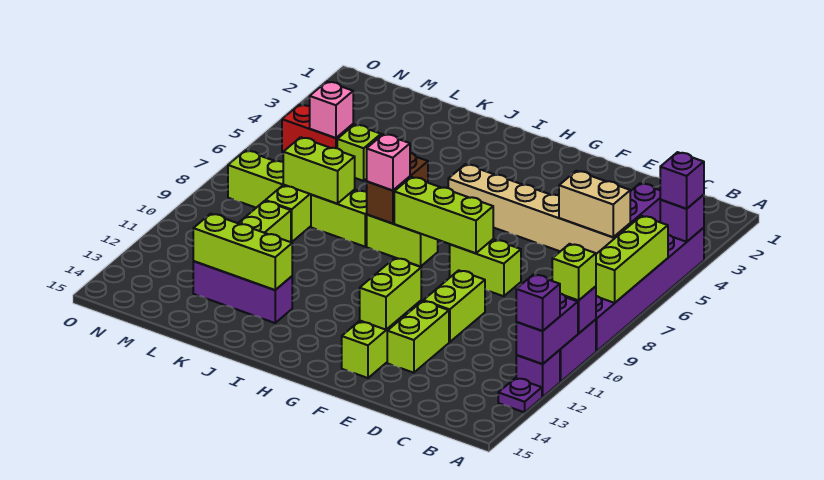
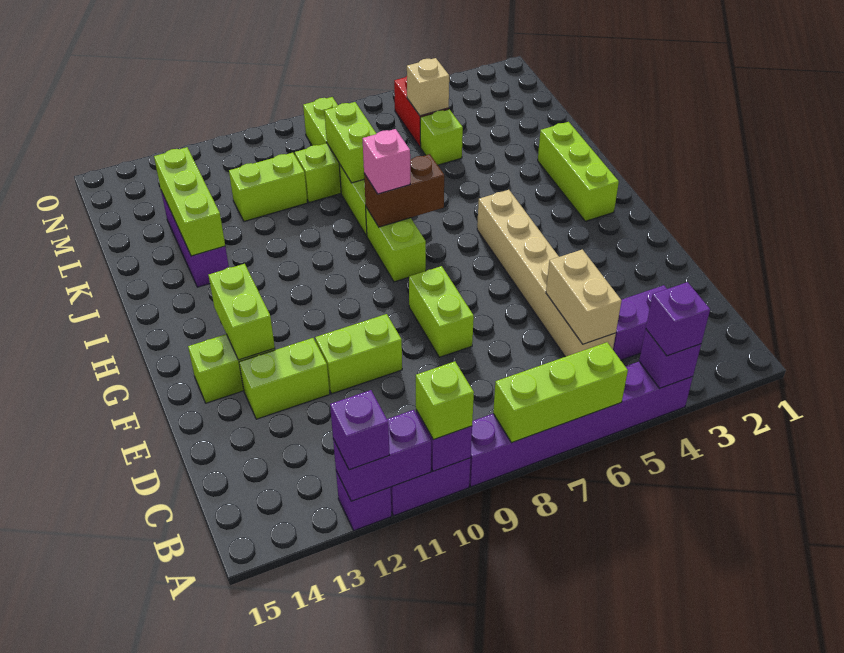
purple 1x1 plate [498,378,542,412] -> none
lime 1x3 brick [394,177,493,253] -> lime 1x3 brick moved to [538,122,619,221]
lime 1x2 brick [360,258,421,330] -> lime 1x2 brick turned to [209,264,275,360]
pink 1x1 brick [310,82,353,138] -> tan 1x1 brick [407,58,449,116]

